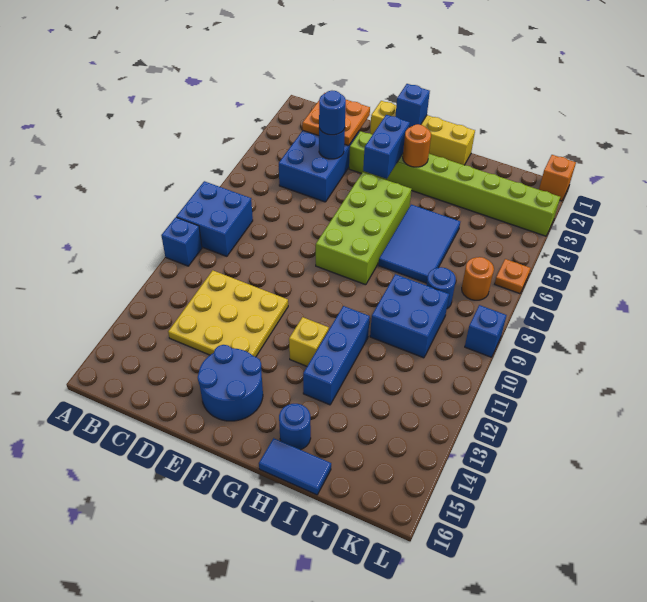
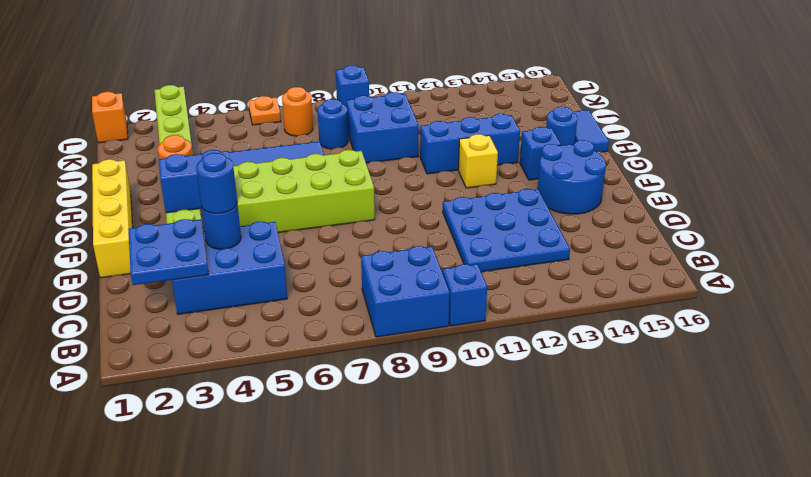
orange 2x2 plate [302,93,370,146] -> blue 2x2 plate [128,219,209,285]
yellow 3x3 plate [168,270,288,357] -> blue 3x3 plate [443,189,570,272]
blue 1x1 brick [395,84,430,127] -> blue 1x1 brick moved to [520,127,561,180]

